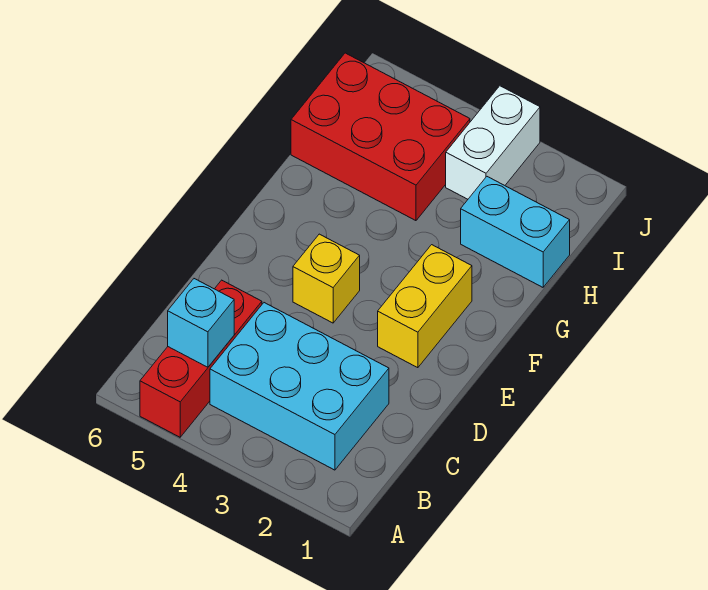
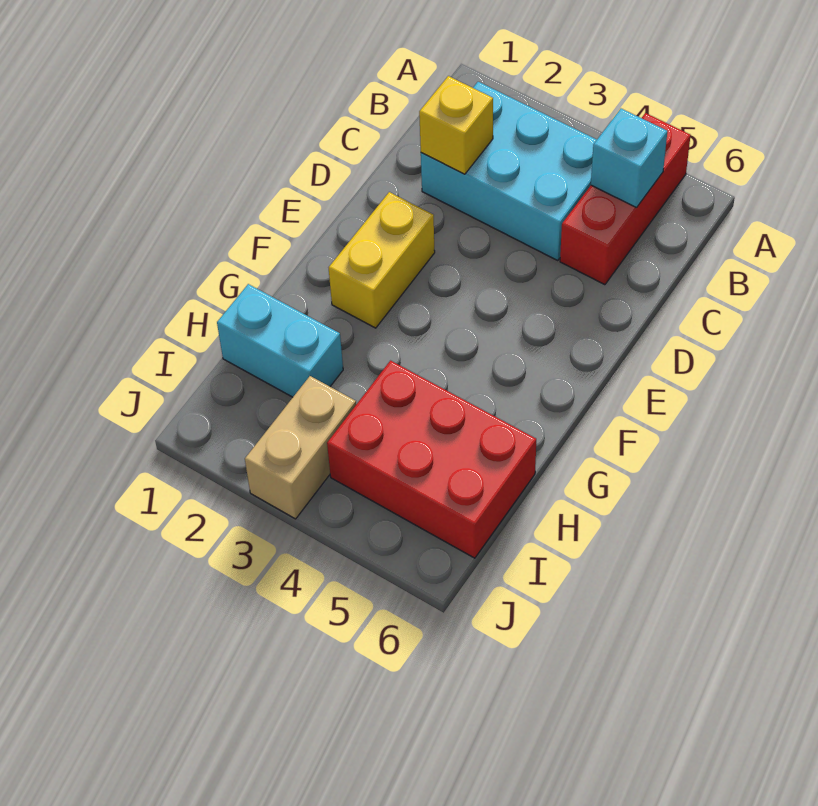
yellow 1x1 brick [293,234,360,323] -> yellow 1x1 brick moved to [419,76,493,174]
white 1x2 brick [446,86,540,199] -> tan 1x2 brick [245,376,356,519]

